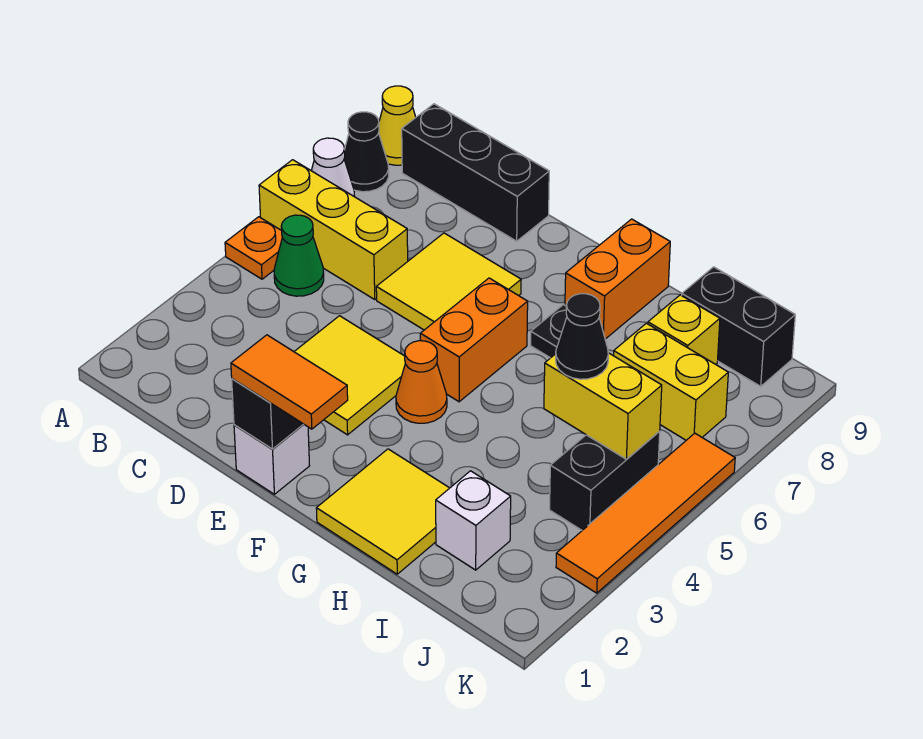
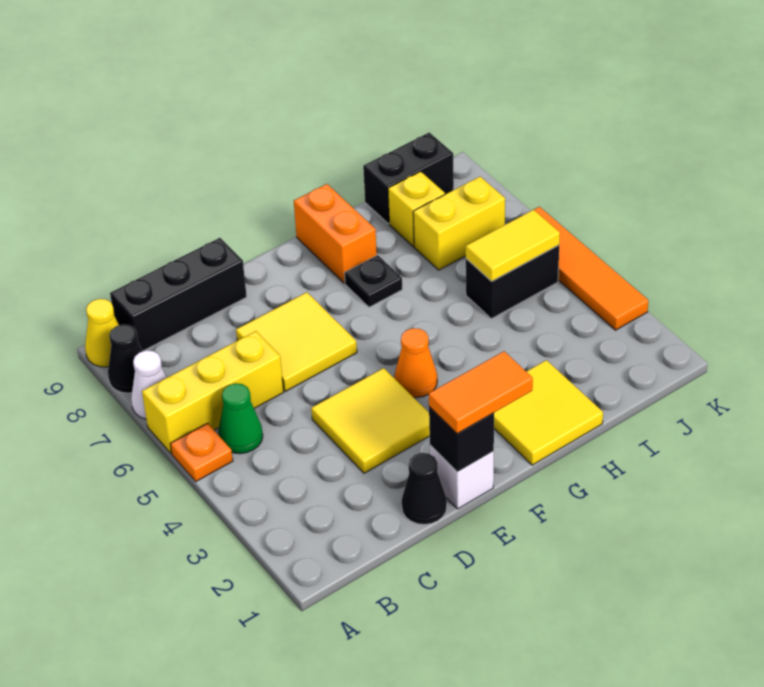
orange 1x2 brick [420,278,528,402] -> none
white 1x1 brick [436,471,511,570] -> none
yellow 1x2 brick [544,353,662,459] -> yellow 1x2 tile [466,210,560,281]
black 1x1 cone [556,294,608,379] -> black 1x1 cone moved to [402,453,447,524]
black 1x2 brick [550,431,660,530] -> black 1x2 brick turned to [466,245,559,319]

